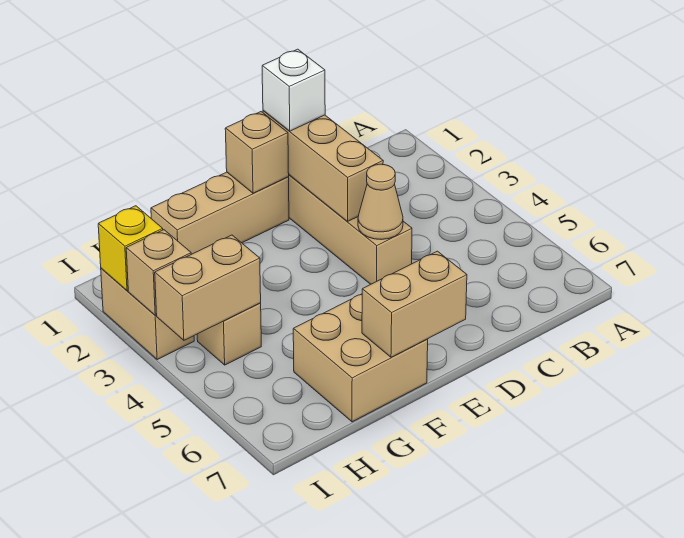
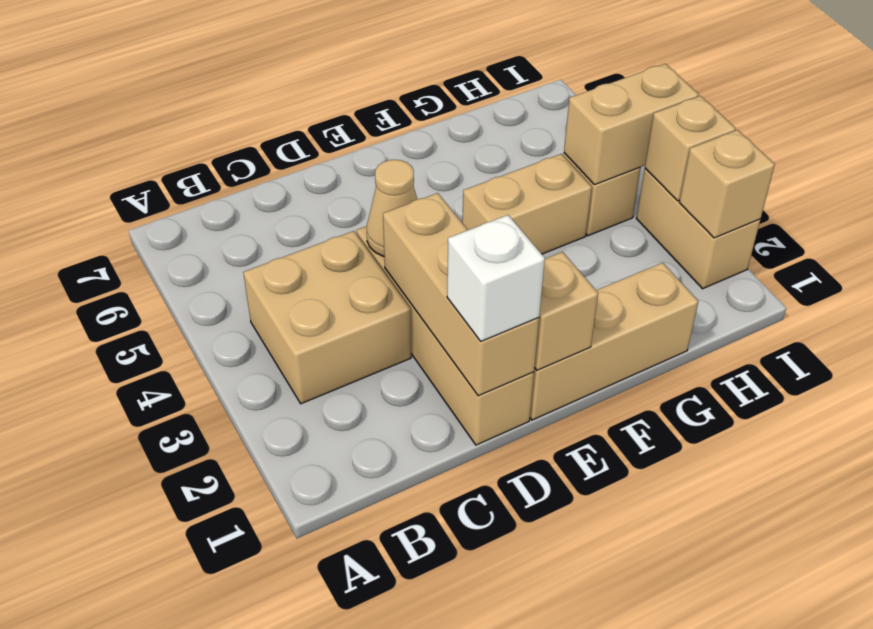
tan 1x2 brick [362,251,467,358] -> tan 1x2 brick moved to [462,154,592,254]
tan 2x2 brick [293,294,428,422] -> tan 2x2 brick moved to [243,231,411,404]
yellow 1x1 brick [98,206,163,291] -> tan 1x1 brick [679,130,775,238]

